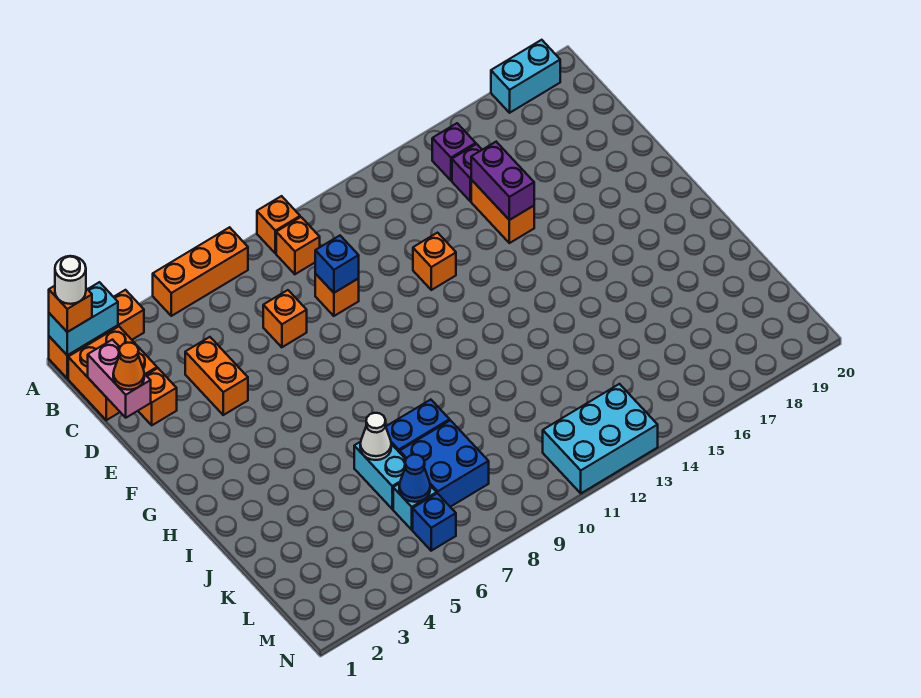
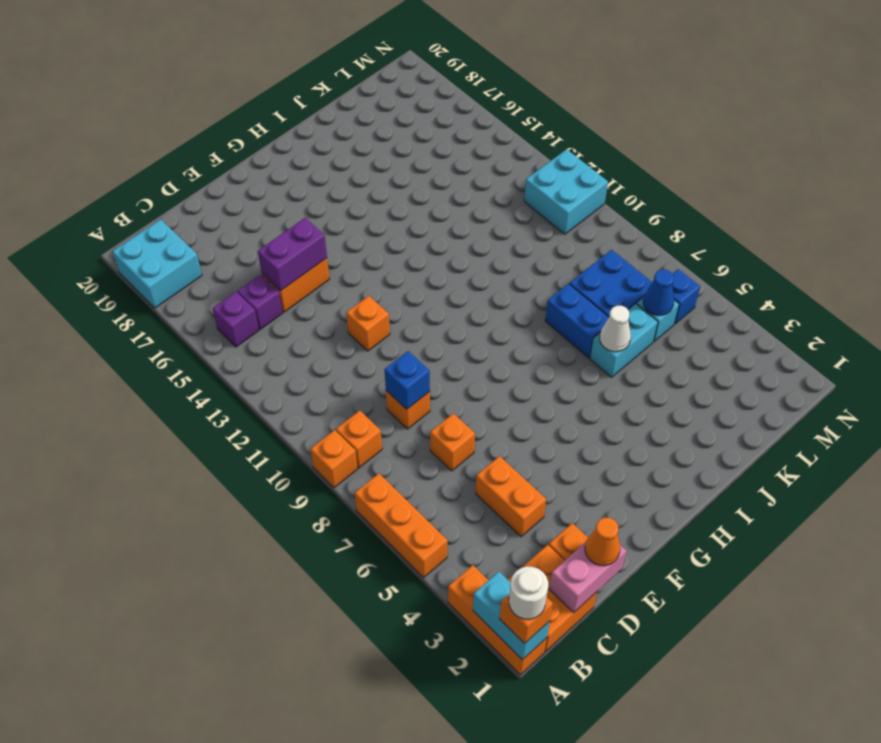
cyan 1x2 brick [491,40,560,113] -> cyan 2x2 brick [112,219,202,308]
orange 1x2 brick [185,337,248,415] -> orange 1x2 brick turned to [476,456,546,537]
cyan 2x3 brick [543,384,658,493] -> cyan 2x2 brick [524,149,608,234]

